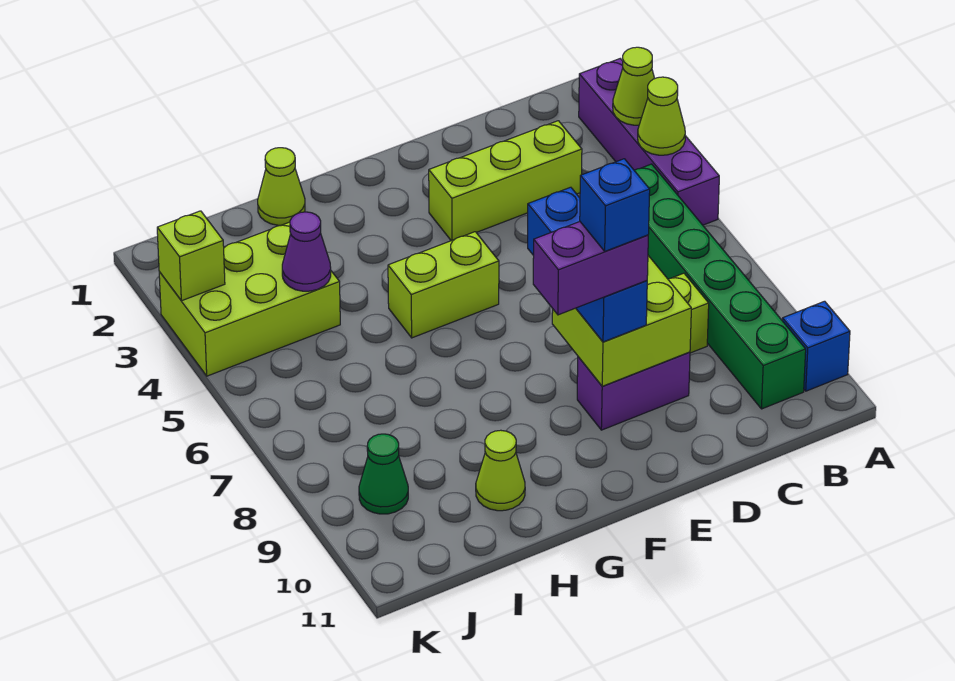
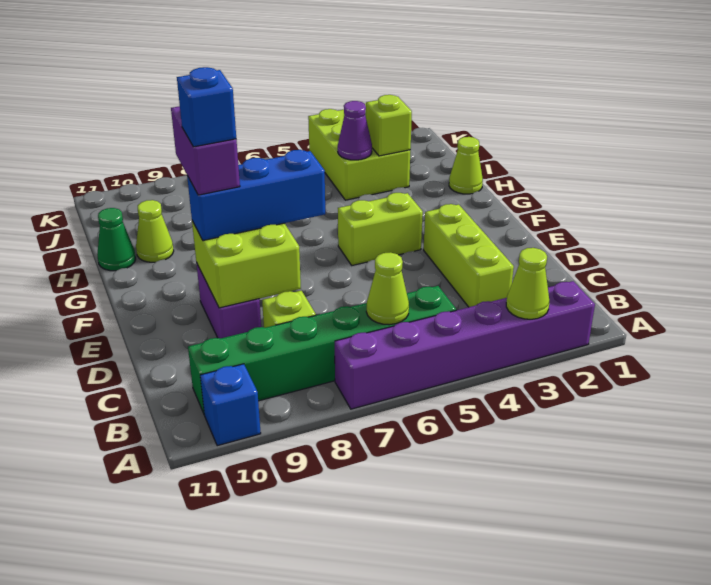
purple 1x4 brick [579,59,719,225] -> purple 1x6 brick [335,281,595,409]
lime 1x1 cone [638,77,685,155] -> lime 1x1 cone moved to [366,252,409,325]
lime 1x2 brick [388,232,499,338] -> lime 1x2 brick turned to [338,193,423,265]
green 1x1 cone [359,434,408,514] -> green 1x1 cone moved to [97,208,136,271]
lime 1x1 brick [157,211,225,301] -> lime 1x1 brick moved to [366,95,412,156]

